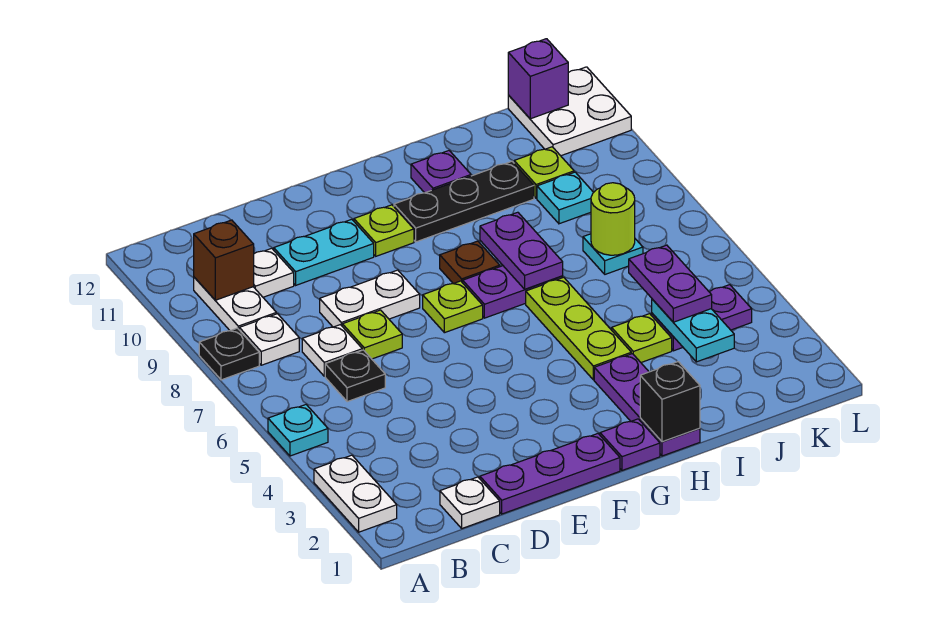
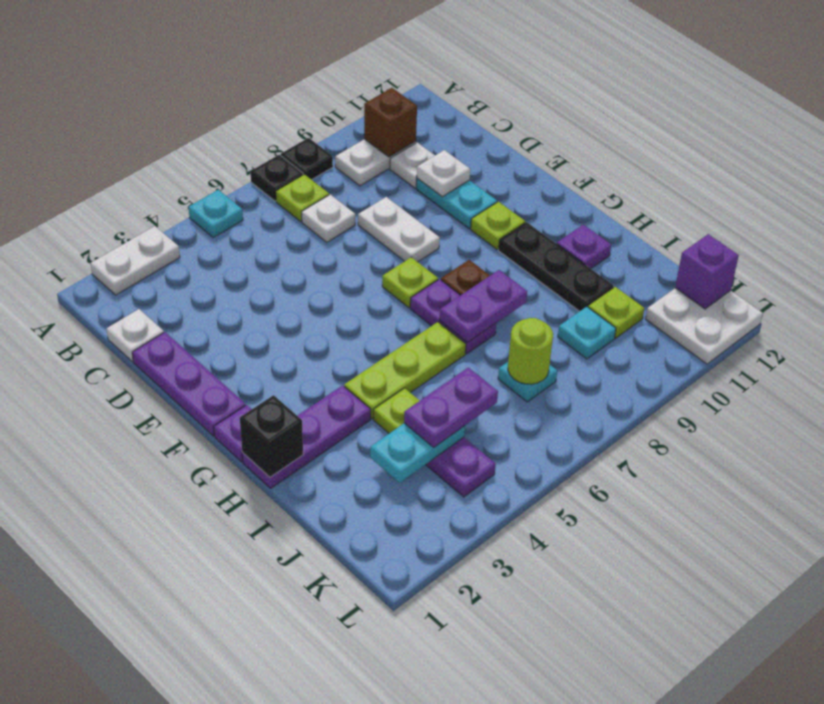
white 1x1 plate [239,314,299,365] -> white 1x1 plate moved to [417,150,470,197]
black 1x1 plate [325,350,385,402] -> black 1x1 plate moved to [251,155,303,201]
lime 1x1 plate [342,310,402,359] -> lime 1x1 plate moved to [276,174,329,221]

